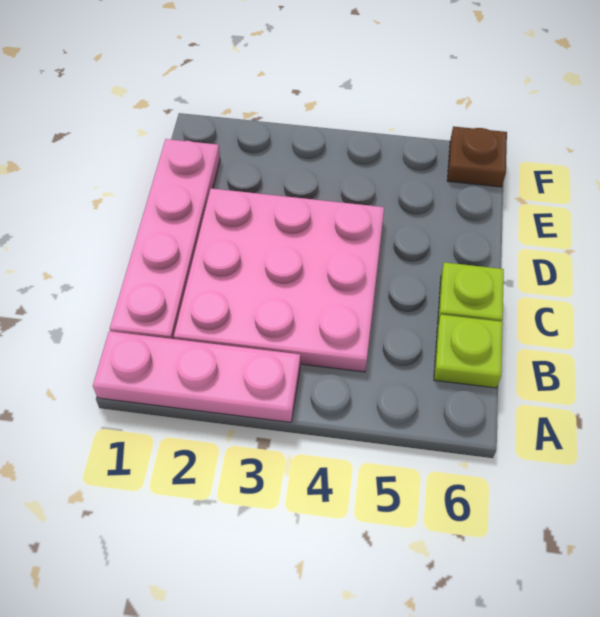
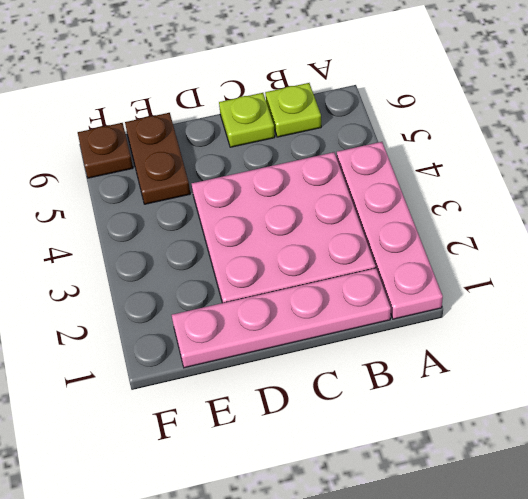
pink 1x3 plate [93,331,300,422] -> pink 1x4 plate [337,142,443,319]
none -> brown 1x2 plate [125,113,190,204]

